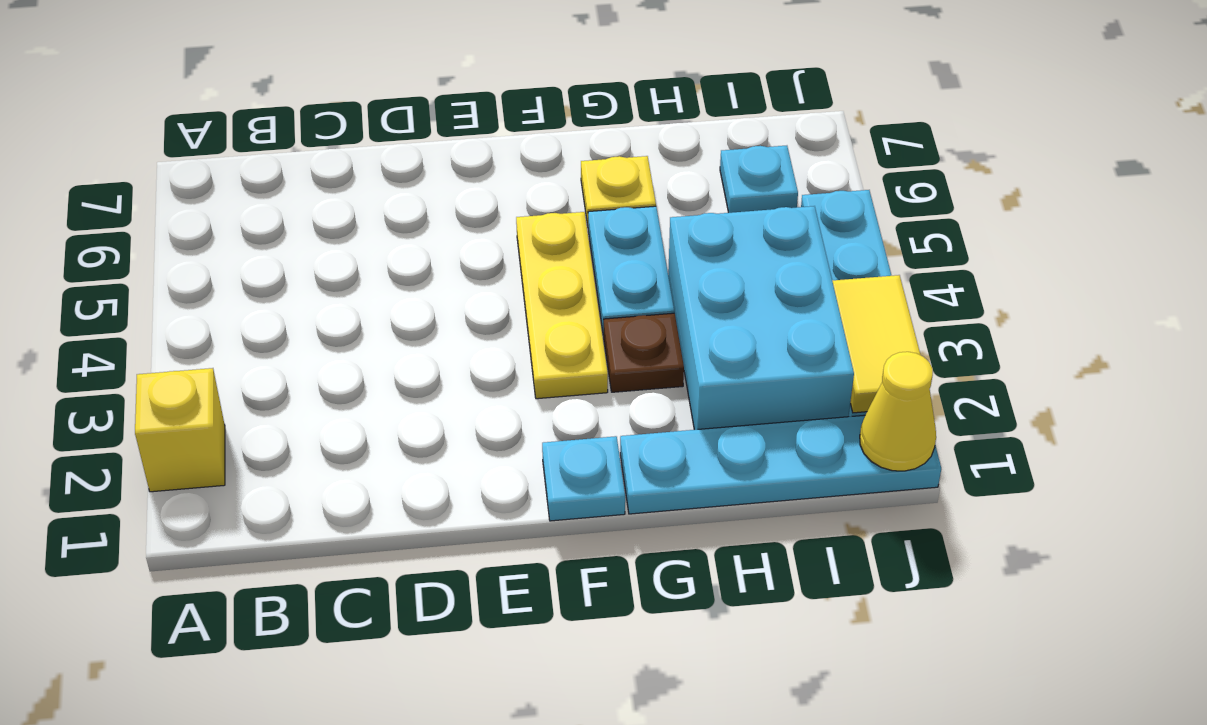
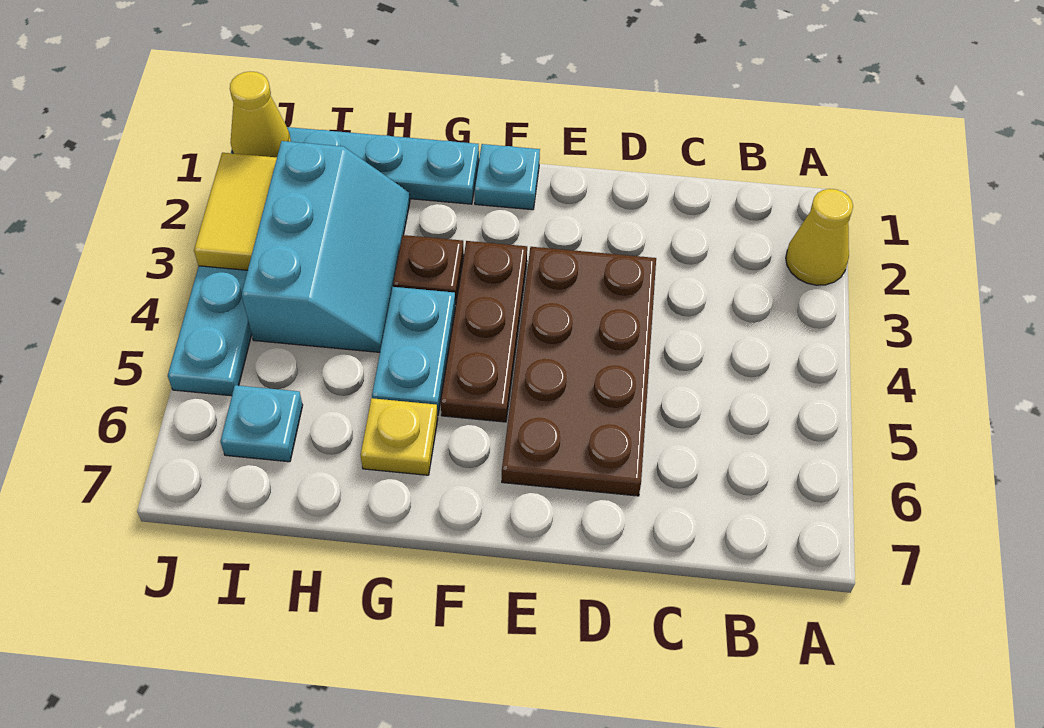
yellow 1x1 brick [135,368,225,492] -> yellow 1x1 cone [786,189,853,285]
none -> brown 2x4 plate [502,247,656,496]
yellow 1x3 plate [516,212,608,399] -> brown 1x3 plate [441,241,527,422]
cyan 2x3 brick [668,206,854,430] -> cyan 2x3 slope [242,141,410,352]

